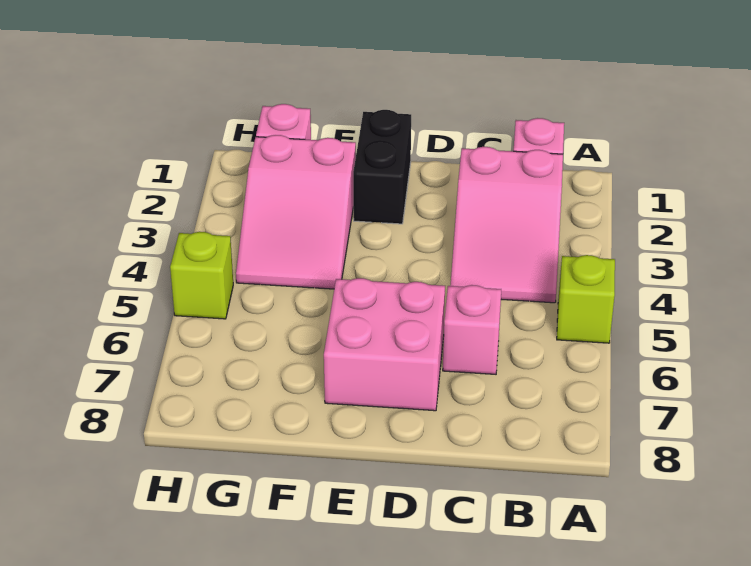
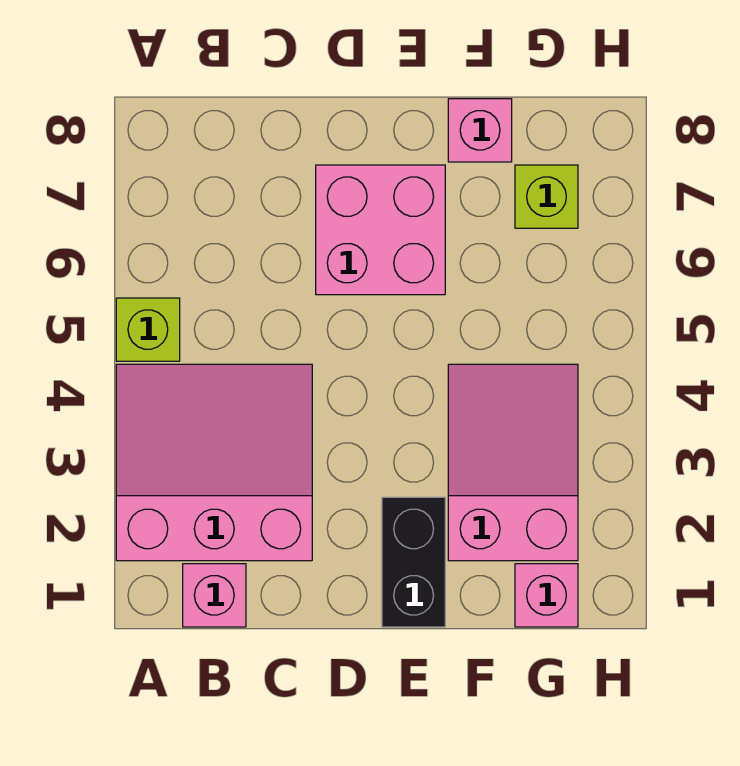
pink 2x3 slope [450,147,563,303] -> pink 3x3 slope [116,364,312,561]
pink 1x1 brick [443,285,501,374] -> pink 1x1 brick moved to [448,99,512,162]
lime 1x1 brick [170,232,233,319] -> lime 1x1 brick moved to [515,165,578,228]

